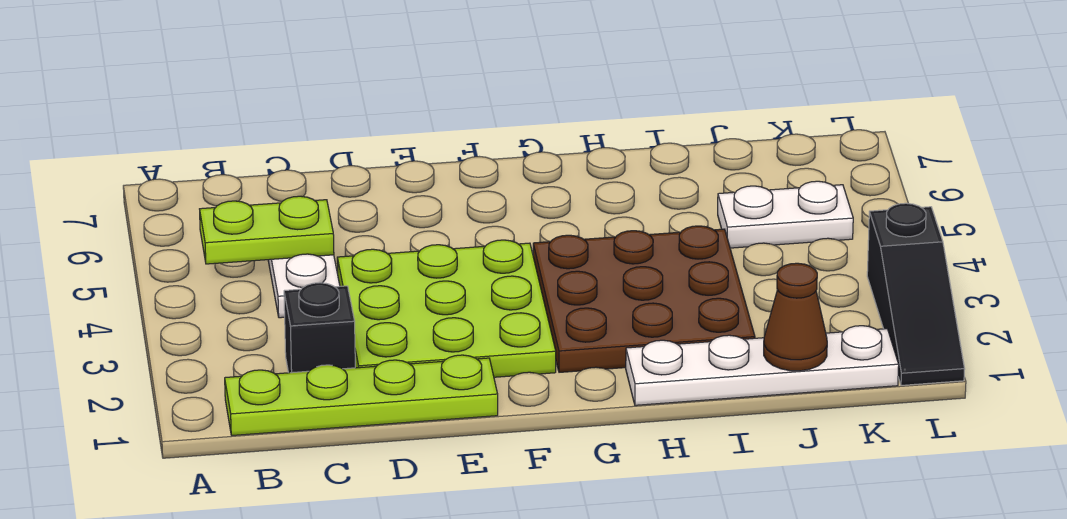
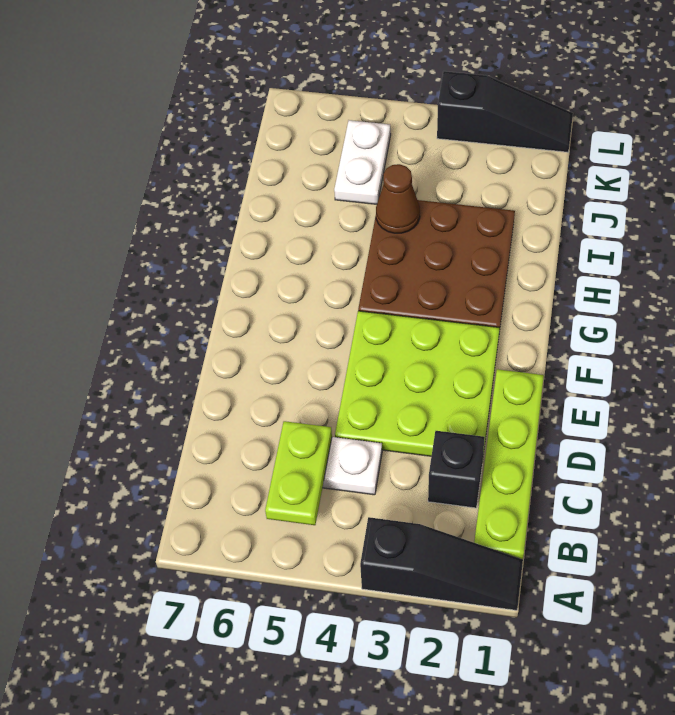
none -> black 1x3 slope [360,517,523,610]
white 1x4 plate [626,326,899,405] -> none
brown 1x1 cone [764,263,827,371] -> brown 1x1 cone moved to [376,164,420,233]

